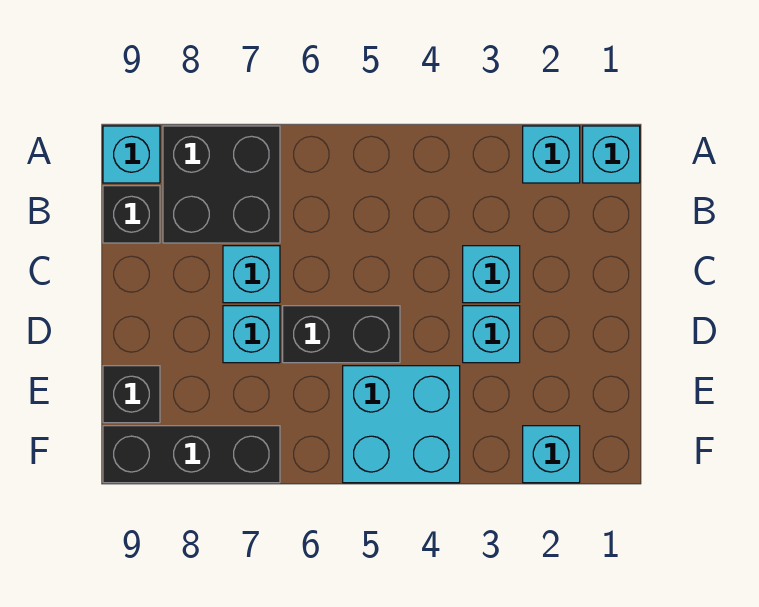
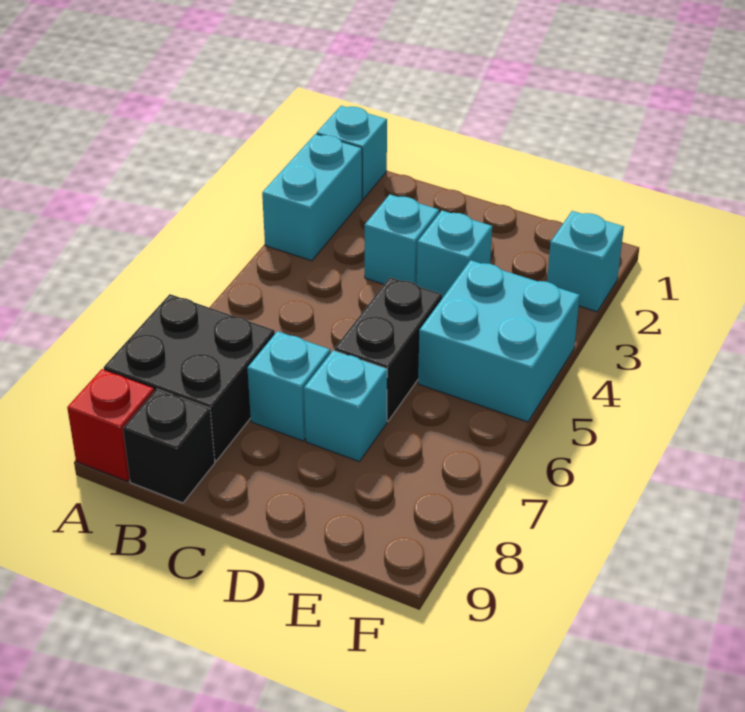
cyan 1x1 brick [523,126,580,183] -> cyan 1x2 brick [262,134,362,261]
cyan 1x1 brick [103,126,160,183] -> red 1x1 brick [67,369,154,481]
black 1x1 brick [103,366,160,423] -> none
black 1x3 brick [103,426,280,483] -> none

